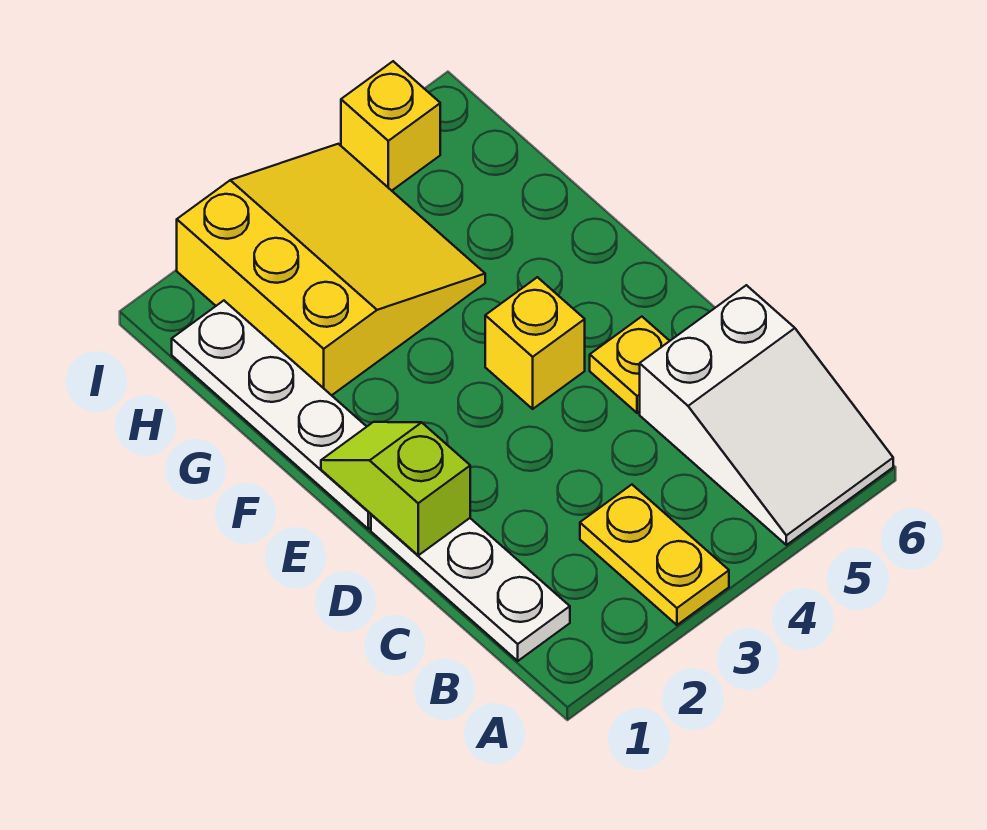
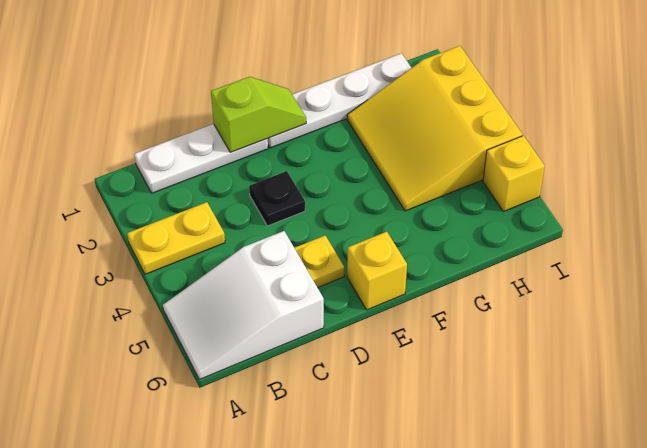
none -> black 1x1 plate [249,171,305,226]
yellow 1x1 brick [485,277,585,409] -> yellow 1x1 brick moved to [347,232,407,310]
yellow 3x3 slope [177,144,485,395] -> yellow 3x3 slope turned to [347,46,523,211]

